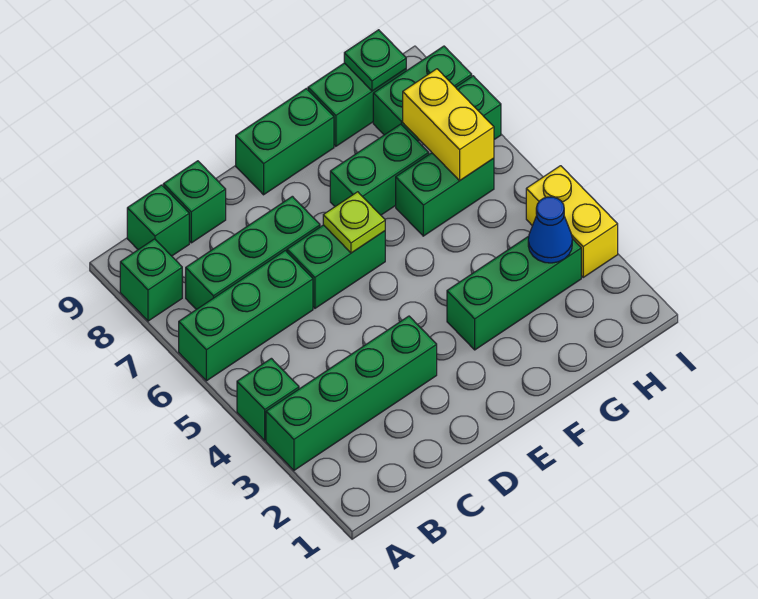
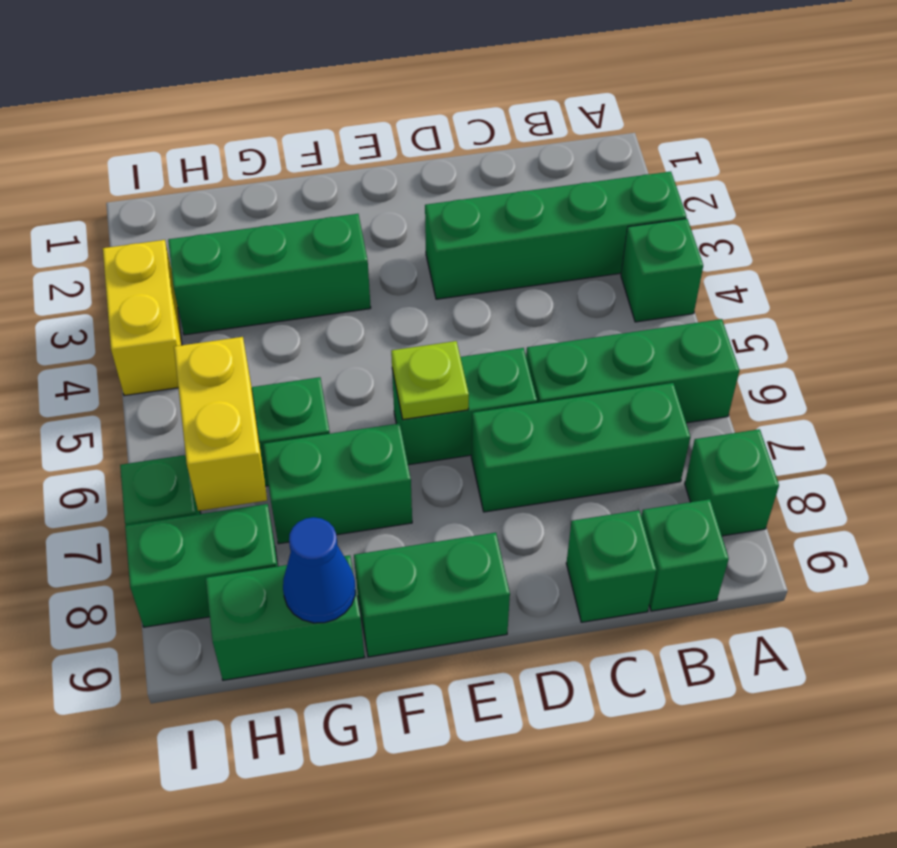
blue 1x1 cone [528,197,572,263] -> blue 1x1 cone moved to [283,517,355,623]
green 1x1 plate [344,30,406,91] -> none

